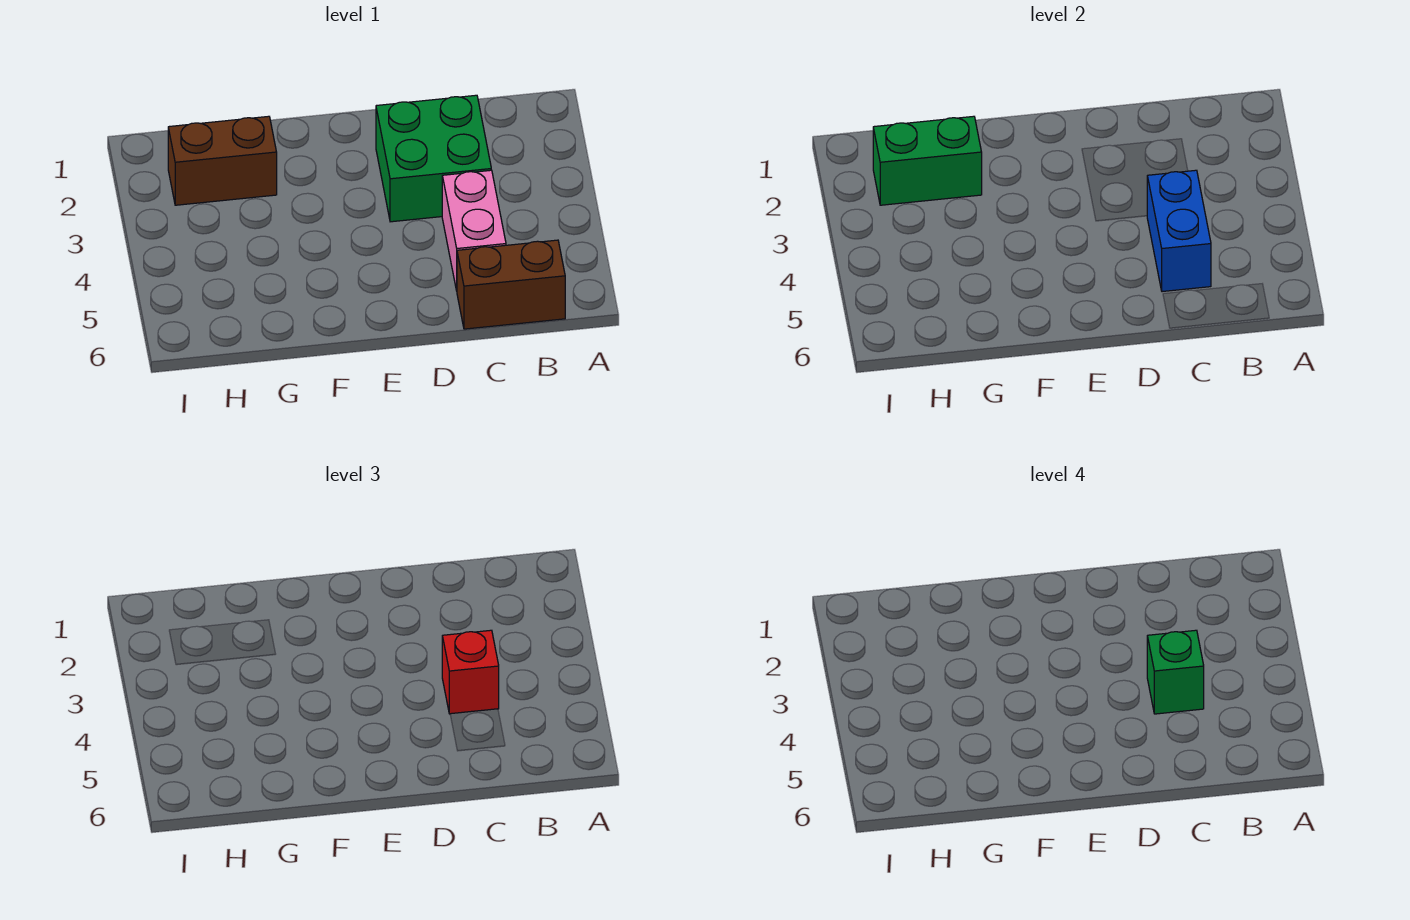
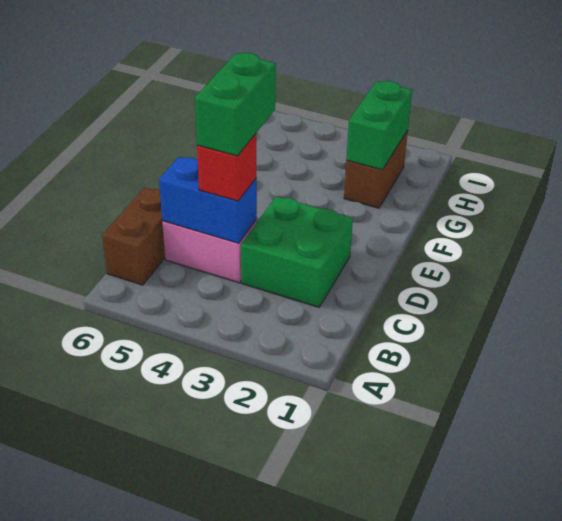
green 1x1 brick [1147,630,1204,714] -> green 1x2 brick [195,53,276,156]

